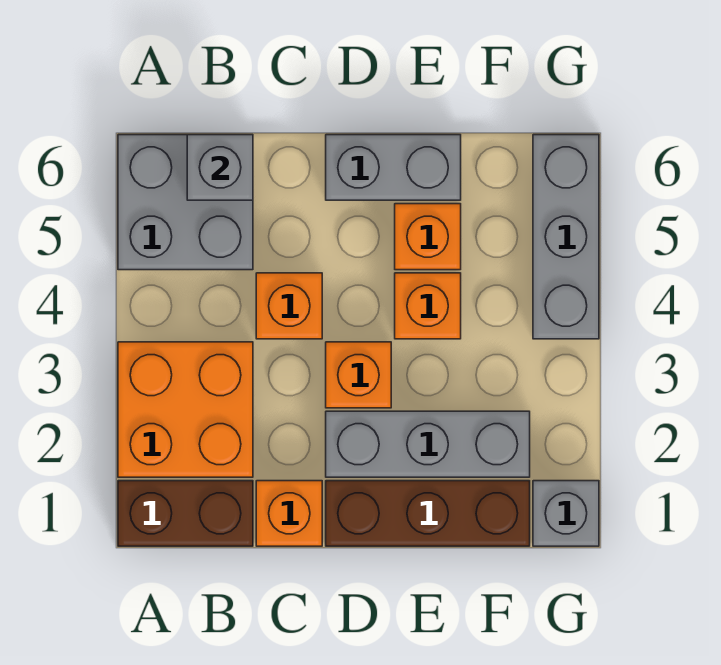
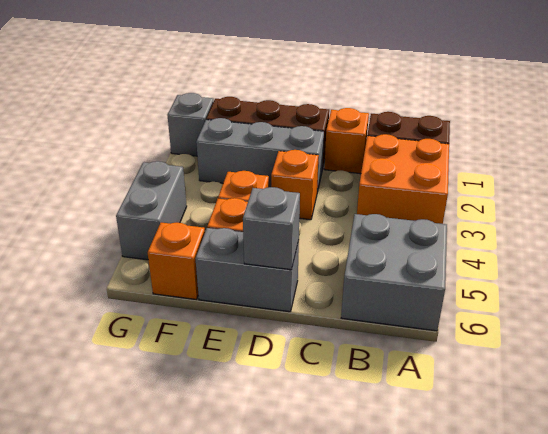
grey 1x1 brick [187,135,253,200] -> grey 1x1 brick moved to [243,187,300,270]
orange 1x1 brick [256,273,322,339] -> orange 1x1 brick moved to [148,222,205,299]
grey 1x3 brick [533,135,599,339] -> grey 1x2 brick [116,161,187,260]

